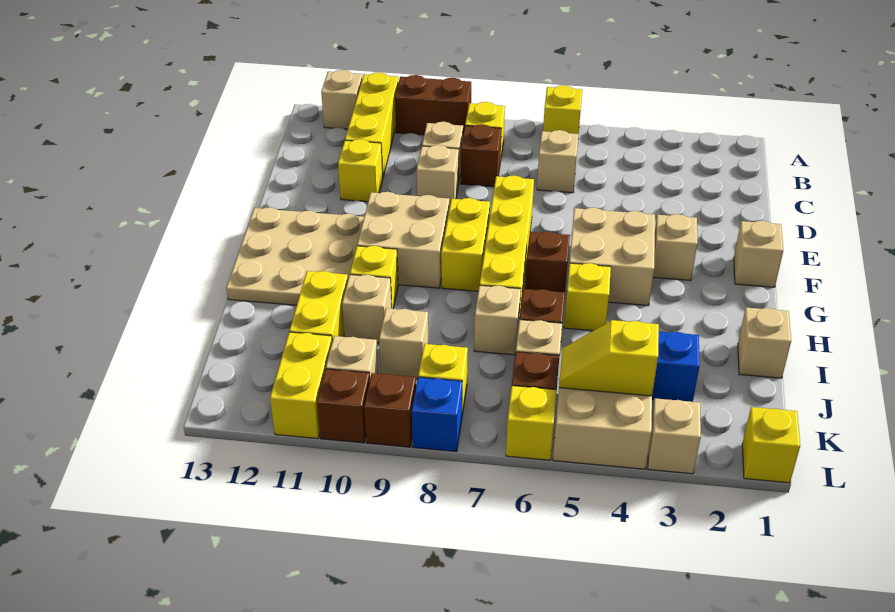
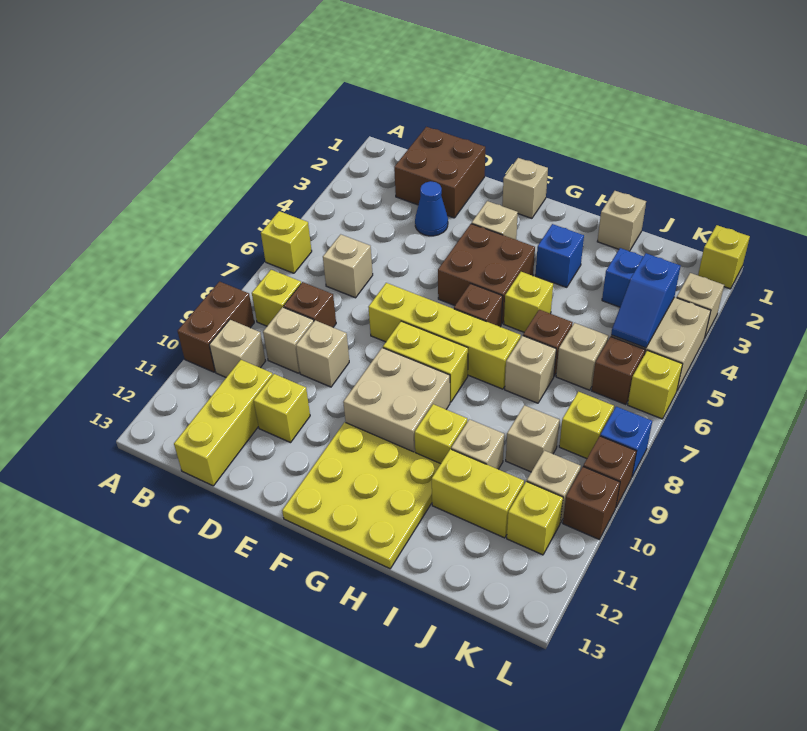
yellow 1x3 brick [345,72,399,177] -> yellow 1x3 brick turned to [174,360,273,486]
tan 1x1 brick [321,70,362,129] -> tan 1x1 brick moved to [209,320,265,377]
none -> brown 2x2 brick [394,127,485,218]
none -> blue 1x1 cone [415,181,448,236]
tan 2x2 brick [570,208,655,306] -> brown 2x2 brick [438,224,535,324]
tan 3x3 plate [226,207,364,305] -> yellow 3x3 plate [282,422,440,569]
none -> blue 1x1 brick [535,224,584,287]
yellow 1x2 slope [559,320,659,396] -> blue 1x2 slope [611,253,681,348]
yellow 1x2 brick [270,332,332,439] -> yellow 1x1 brick [507,481,563,555]

